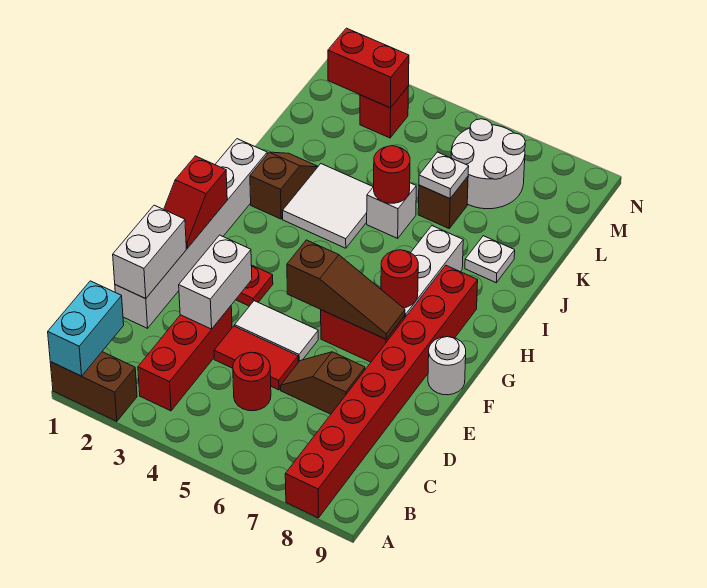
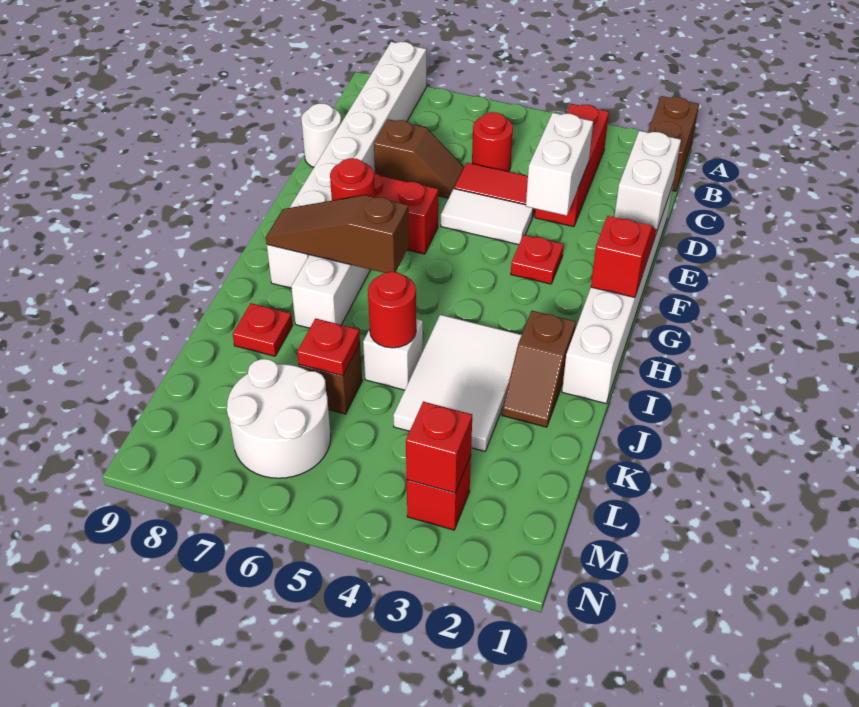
brown 1x2 brick [50,352,137,421] -> brown 1x2 brick turned to [648,96,699,191]
cyan 1x2 brick [48,281,124,376] -> none
red 1x8 brick [285,266,478,518] -> white 1x8 brick [267,42,426,288]
brown 1x3 slope [287,240,405,339] -> brown 1x3 slope moved to [266,195,409,273]
white 1x1 round brick [428,337,466,395] -> white 1x1 round brick moved to [301,103,341,167]
white 2x2 tile [283,164,373,248] -> white 2x3 tile [393,315,521,451]
white 1x1 plate [465,236,515,283] -> red 1x1 plate [233,303,293,356]
white 1x1 plate [419,152,469,199] -> red 1x1 plate [297,318,360,376]
red 1x2 brick [328,28,409,108] -> red 1x1 brick [406,402,472,493]

